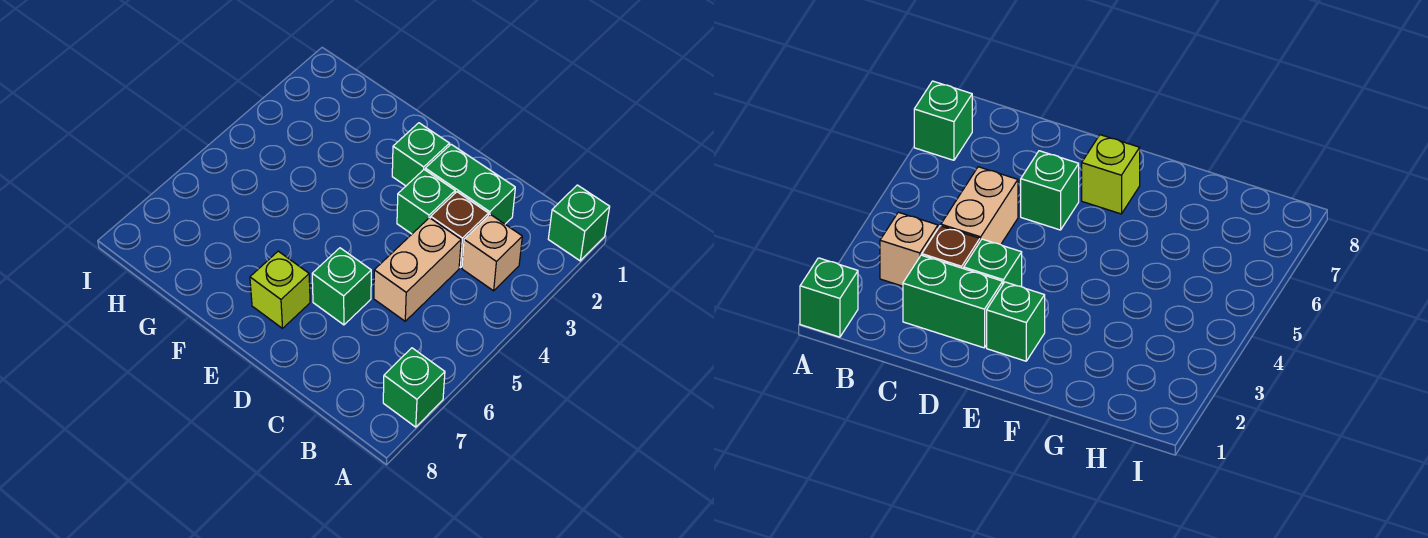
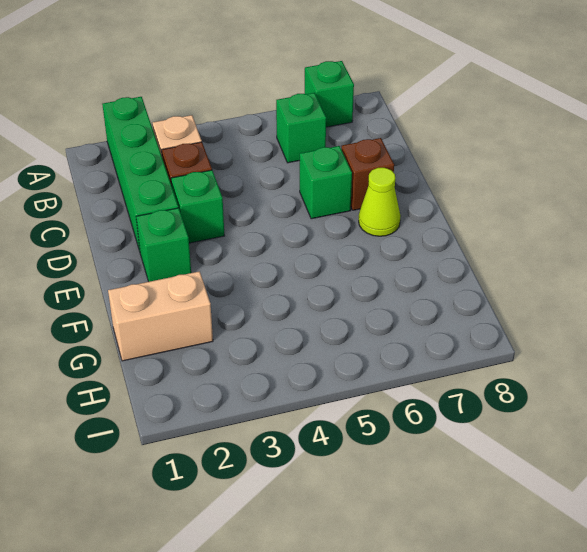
green 1x1 brick [548,185,610,261] -> green 1x1 brick moved to [276,93,326,163]
green 1x2 brick [425,144,515,224] -> green 1x4 brick [102,97,178,251]
tan 1x2 brick [374,218,461,321] -> tan 1x2 brick moved to [108,271,213,361]
none -> brown 1x1 brick [341,138,394,210]
lime 1x1 brick [250,251,310,328] -> lime 1x1 cone [359,168,400,236]

